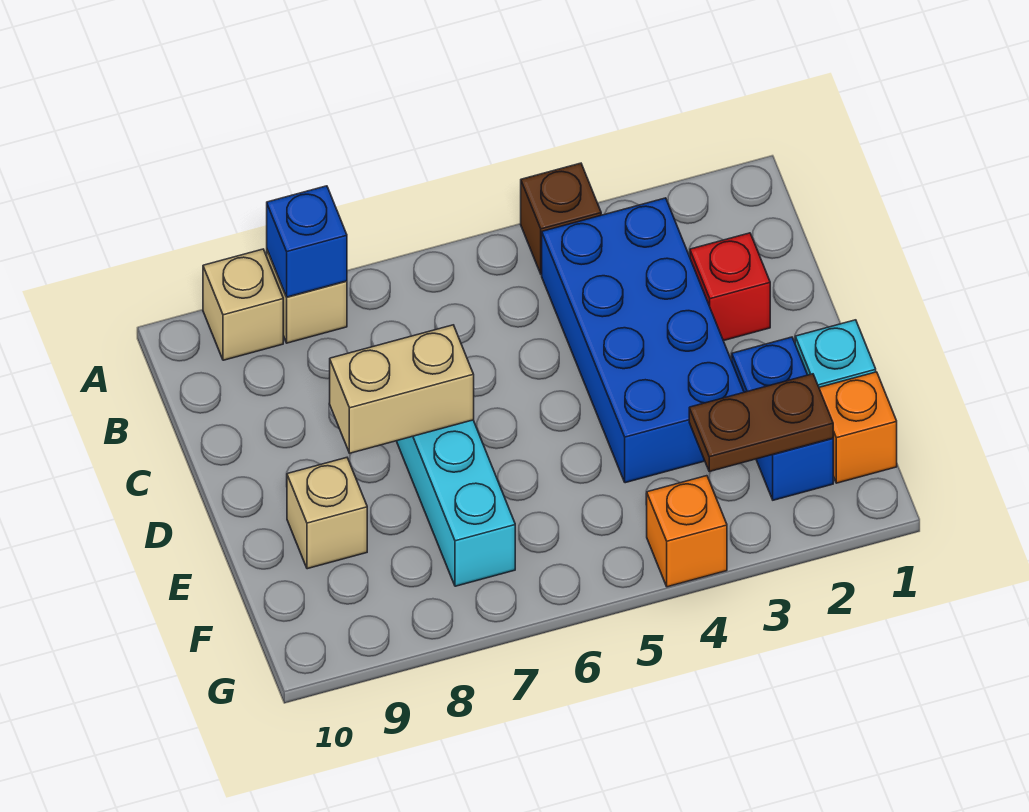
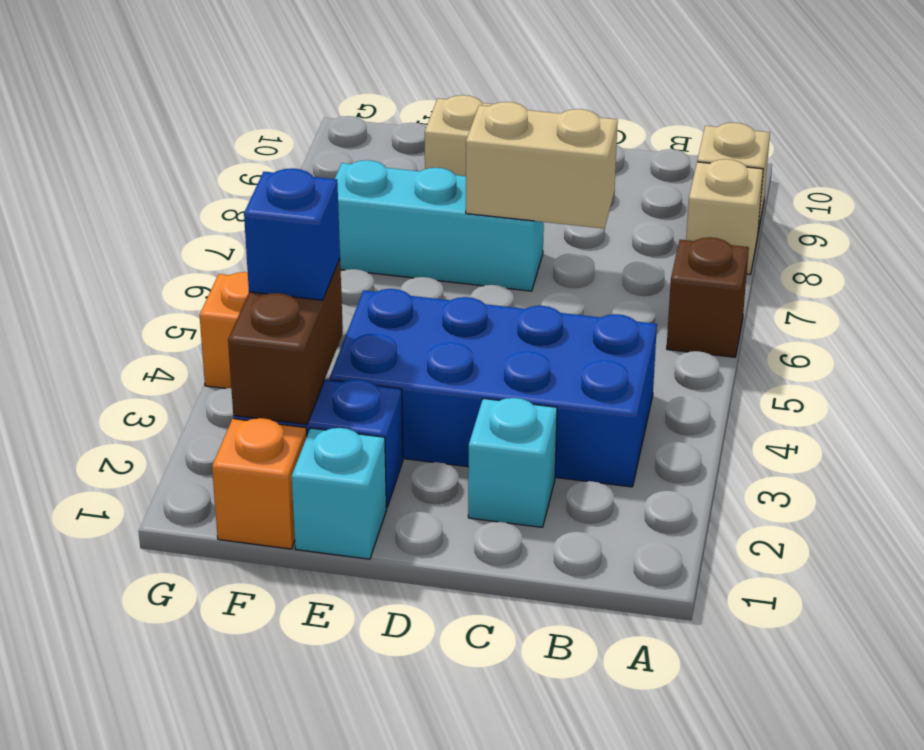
brown 1x1 brick [521,163,601,274] -> brown 1x1 brick moved to [667,237,749,357]
blue 1x1 brick [267,186,347,297] -> blue 1x1 brick moved to [244,168,340,300]
red 1x1 brick [690,233,770,341] -> cyan 1x1 brick [468,398,557,527]
tan 1x2 brick [330,325,474,453] -> tan 1x2 brick turned to [466,102,618,229]
brown 1x2 plate [689,374,833,472] -> brown 1x2 brick [228,259,343,424]

